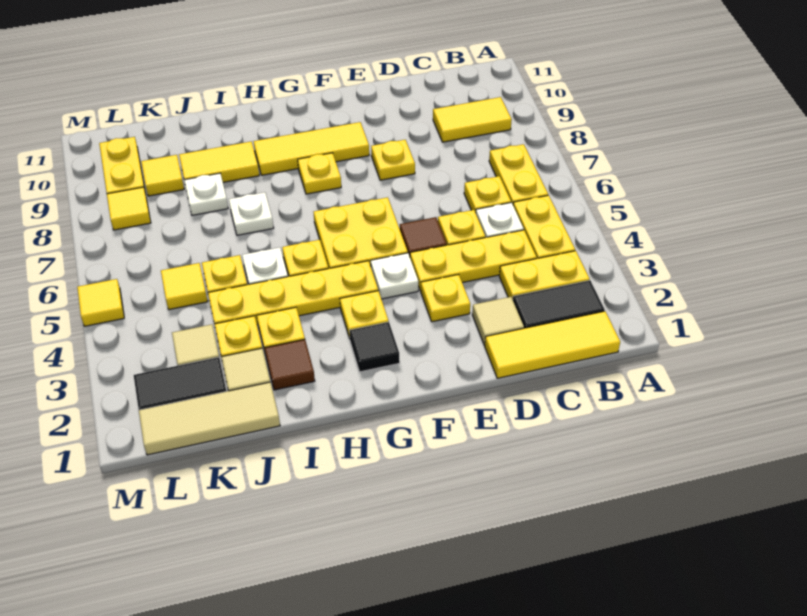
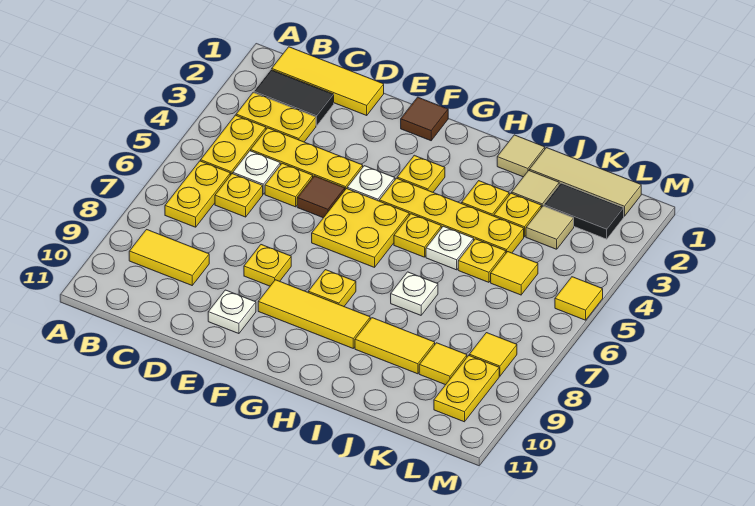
tan 1x1 tile [472,297,524,345] -> tan 1x1 tile moved to [497,135,545,177]
yellow 1x1 plate [421,274,470,322] -> none
black 1x1 tile [349,322,400,372] -> none
brown 1x1 tile [265,339,315,390] -> brown 1x1 tile moved to [401,97,448,141]
white 1x1 plate [184,173,228,215] -> white 1x1 plate moved to [208,290,256,334]

